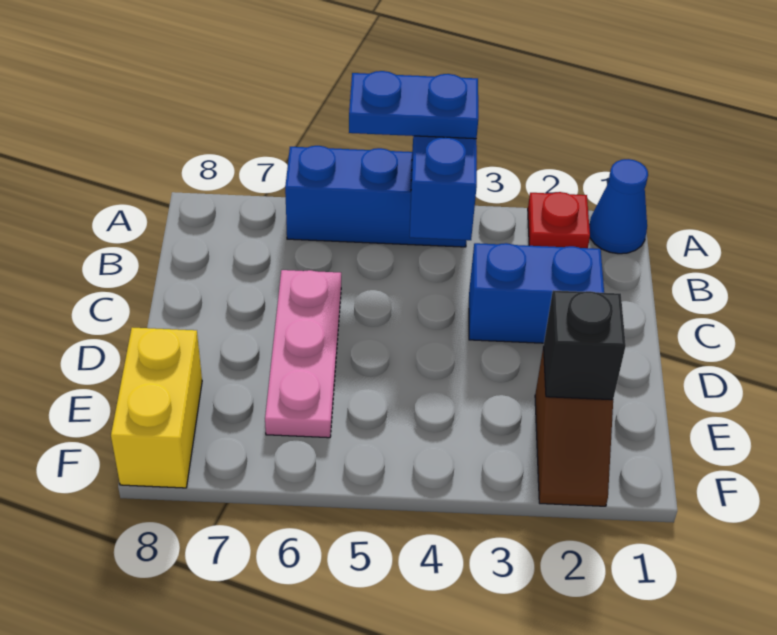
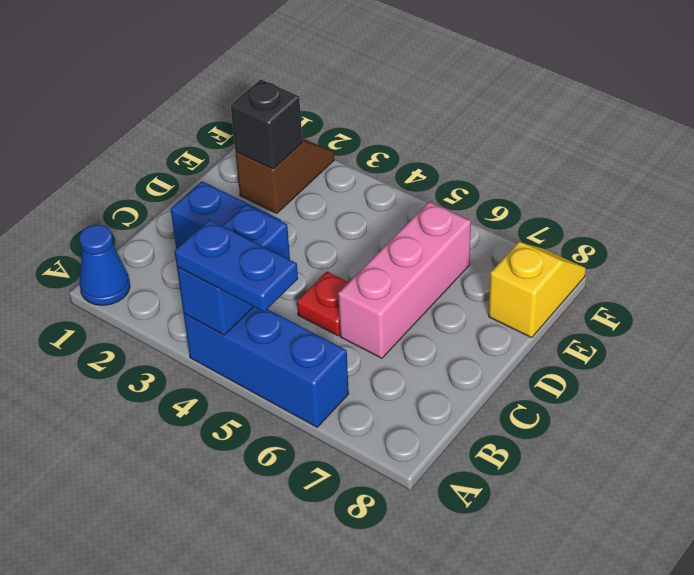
red 1x1 plate [528,192,590,248] -> red 1x1 plate moved to [297,272,349,336]
pink 1x3 plate [265,270,341,438] -> pink 1x3 brick [338,202,471,358]
yellow 1x2 brick [111,327,202,488] -> yellow 1x2 slope [489,242,586,338]

